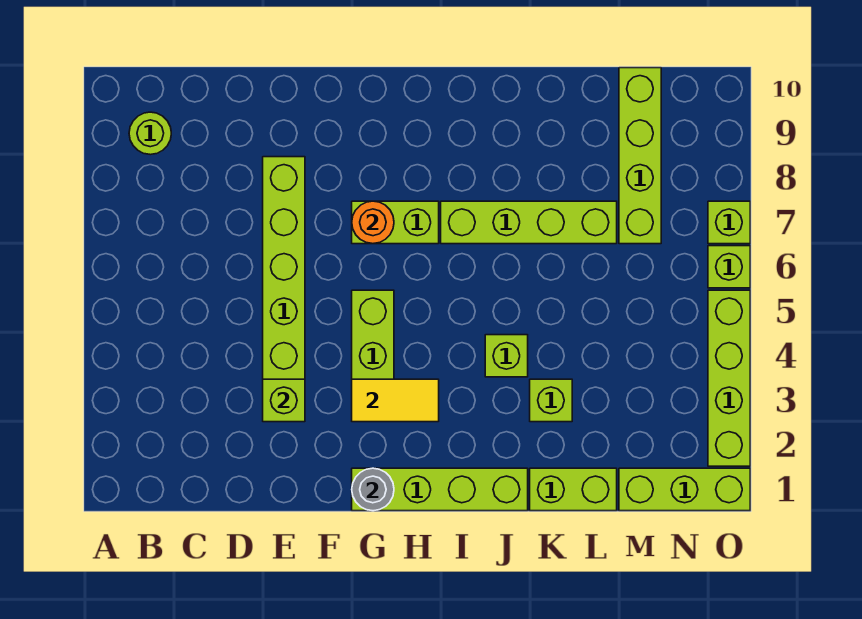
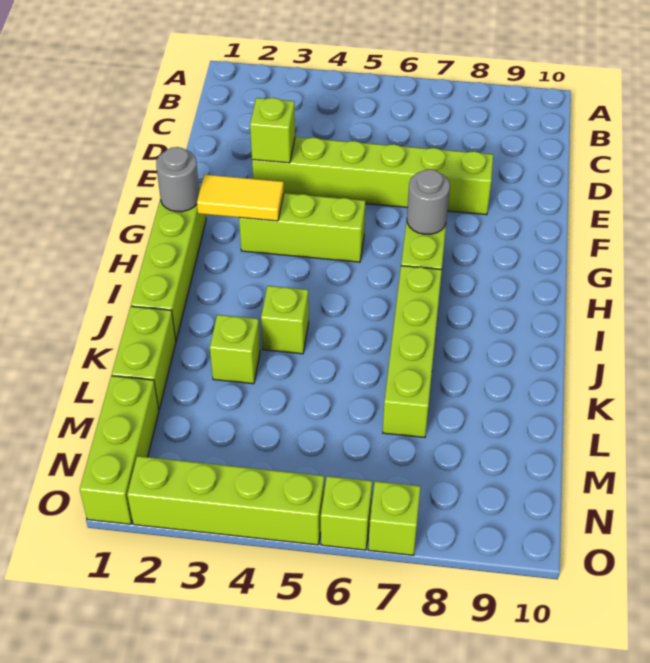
lime 1x1 round brick [129,112,171,155] -> none
yellow 1x2 tile [352,379,439,422] -> yellow 1x2 tile turned to [197,174,284,221]
orange 1x1 round brick [352,201,394,244] -> grey 1x1 round brick [407,169,450,234]
lime 1x4 brick [619,68,661,244] -> none

